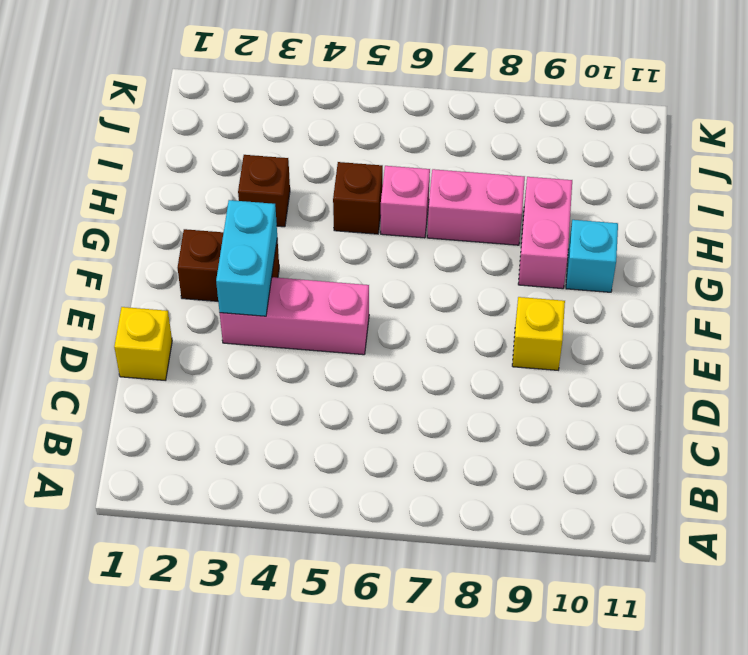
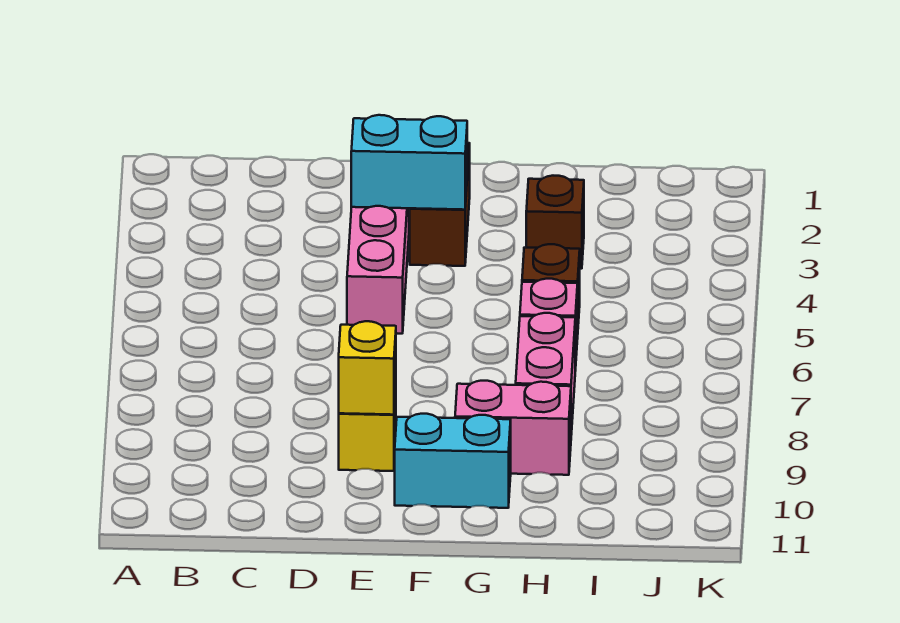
yellow 1x1 brick [114,307,172,381] -> yellow 1x1 brick moved to [339,321,396,415]
cyan 1x1 brick [566,220,618,292] -> cyan 1x2 brick [395,414,511,508]

